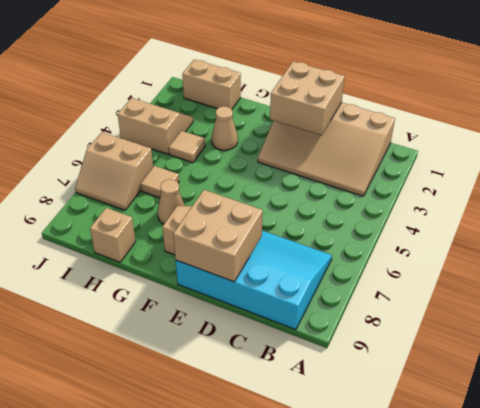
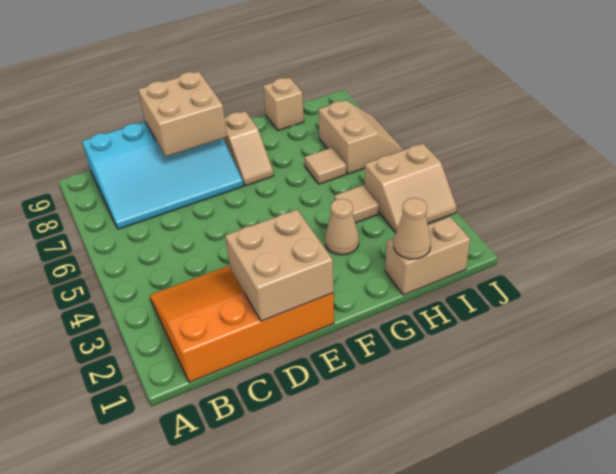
tan 3x4 slope [258,102,395,196] -> orange 3x4 slope [150,265,334,383]
tan 1x1 cone [158,179,185,224] -> tan 1x1 cone moved to [394,198,431,259]
tan 2x2 slope [75,132,153,210] -> tan 2x2 slope turned to [318,100,403,174]

